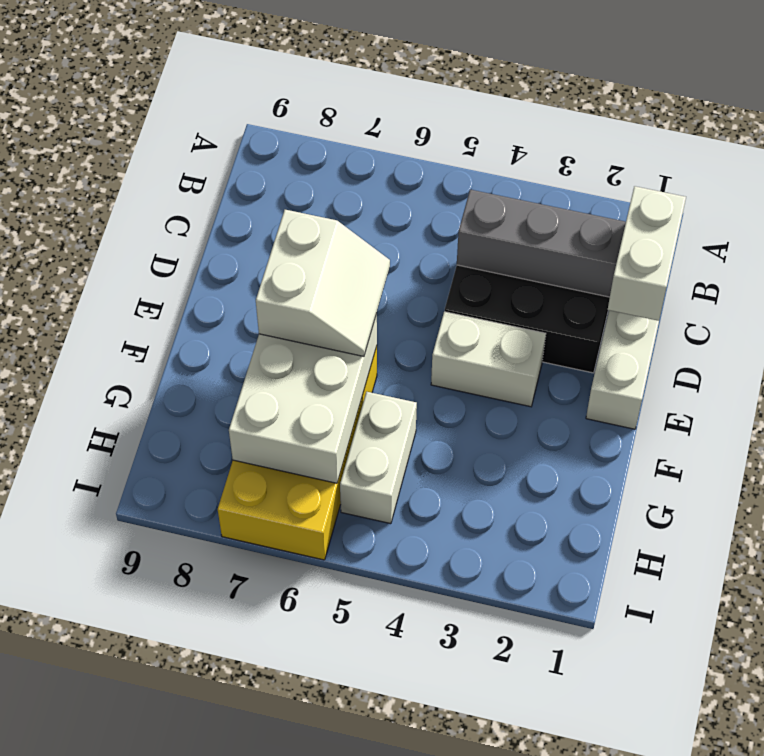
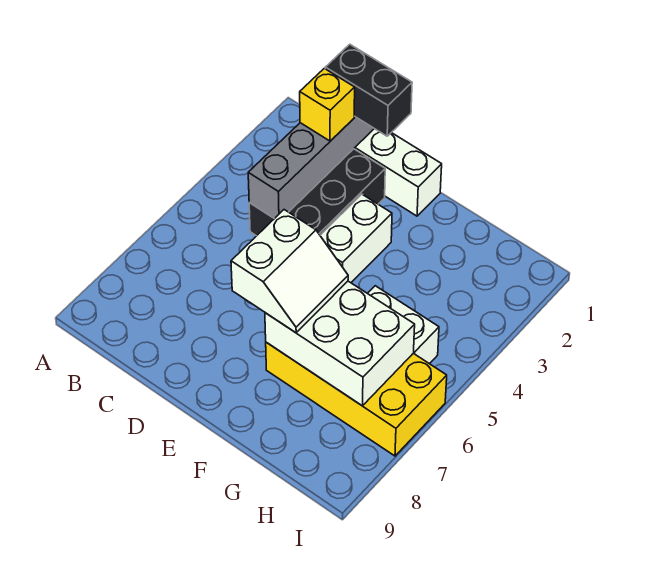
white 1x2 brick [608,186,686,321] -> black 1x2 brick [325,44,412,136]
none -> yellow 1x1 brick [300,68,355,141]
white 2x2 slope [256,210,390,356] -> white 2x2 slope turned to [231,210,348,333]

